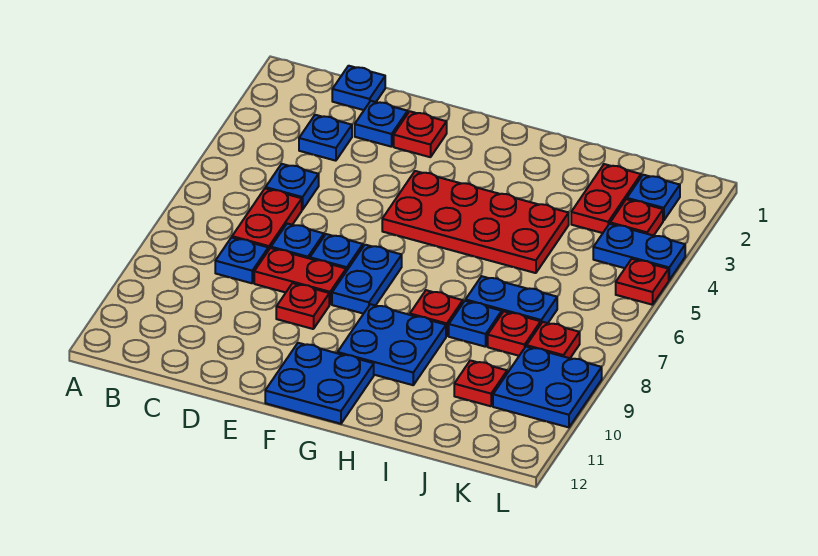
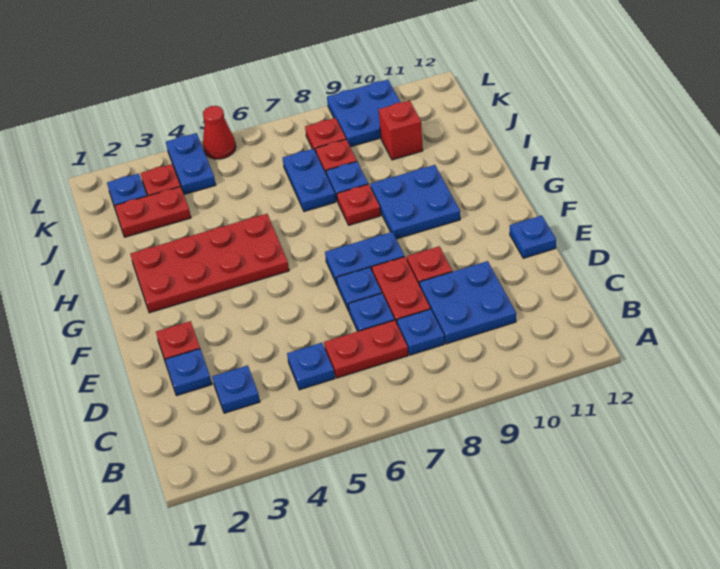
blue 1x1 plate [332,66,385,110] -> blue 1x1 plate moved to [510,215,556,258]
red 2x4 plate [382,171,569,273] -> red 2x4 plate turned to [130,214,289,313]
blue 2x2 plate [265,343,374,424] -> blue 2x2 plate moved to [420,261,516,344]
red 1x1 plate [454,360,507,406] -> red 1x1 brick [379,100,423,160]
red 1x1 plate [616,259,669,305] -> red 1x1 cone [203,106,236,159]

